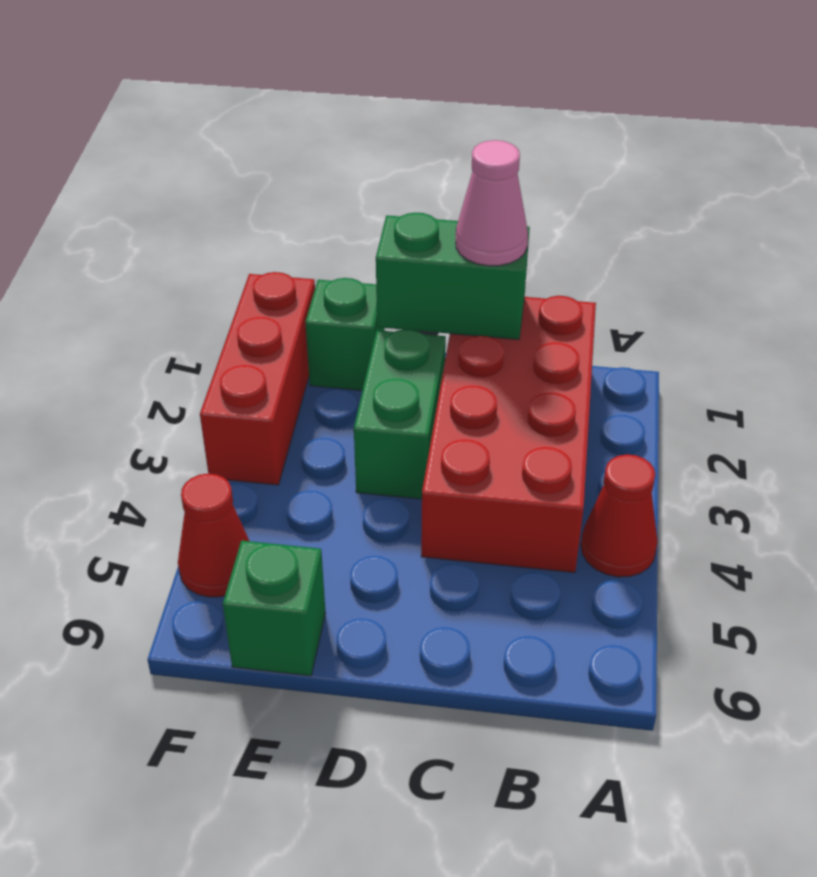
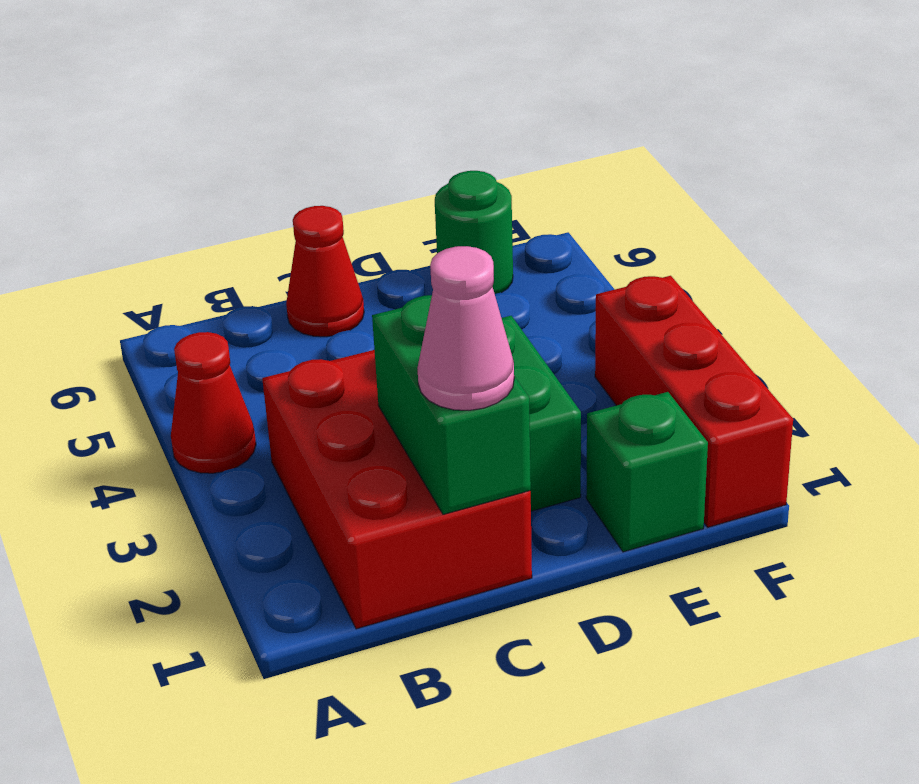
red 2x4 brick [421,296,596,573] -> red 2x3 brick [262,350,532,629]
green 1x2 brick [376,213,530,340] -> green 1x2 brick turned to [372,295,531,514]
green 1x1 brick [223,541,326,676] -> green 1x1 round brick [435,171,513,294]
red 1x1 cone [178,474,249,597] -> red 1x1 cone moved to [286,206,364,337]

